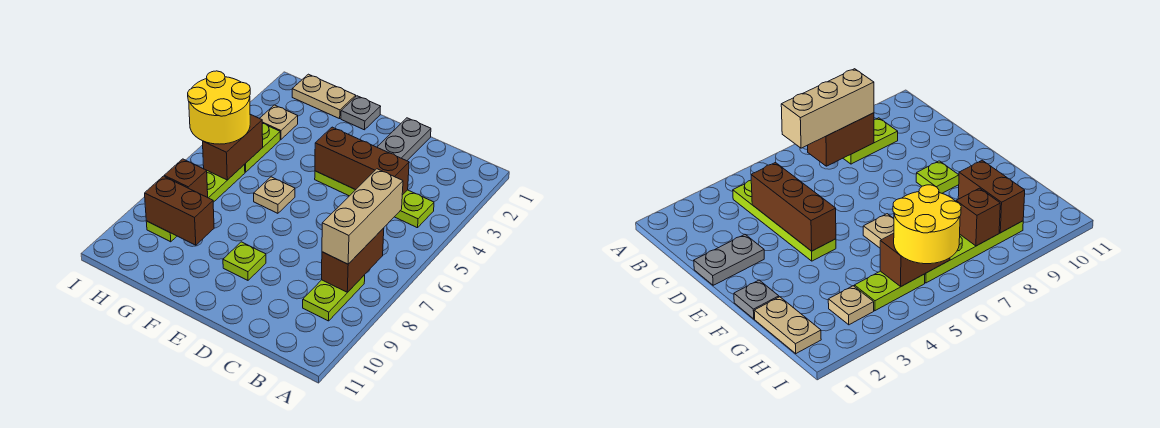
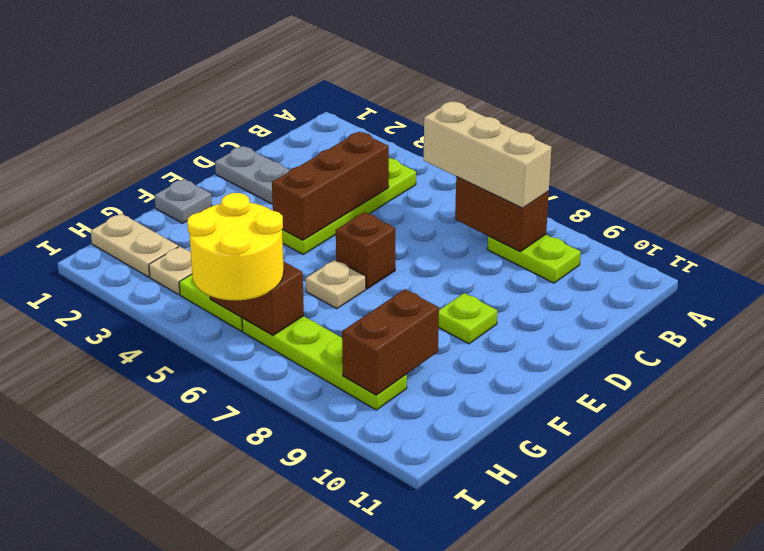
tan 1x2 plate [292,74,356,119] -> tan 1x2 plate turned to [91,213,178,277]
brown 1x1 brick [164,159,208,197] -> brown 1x1 brick moved to [336,212,395,289]

